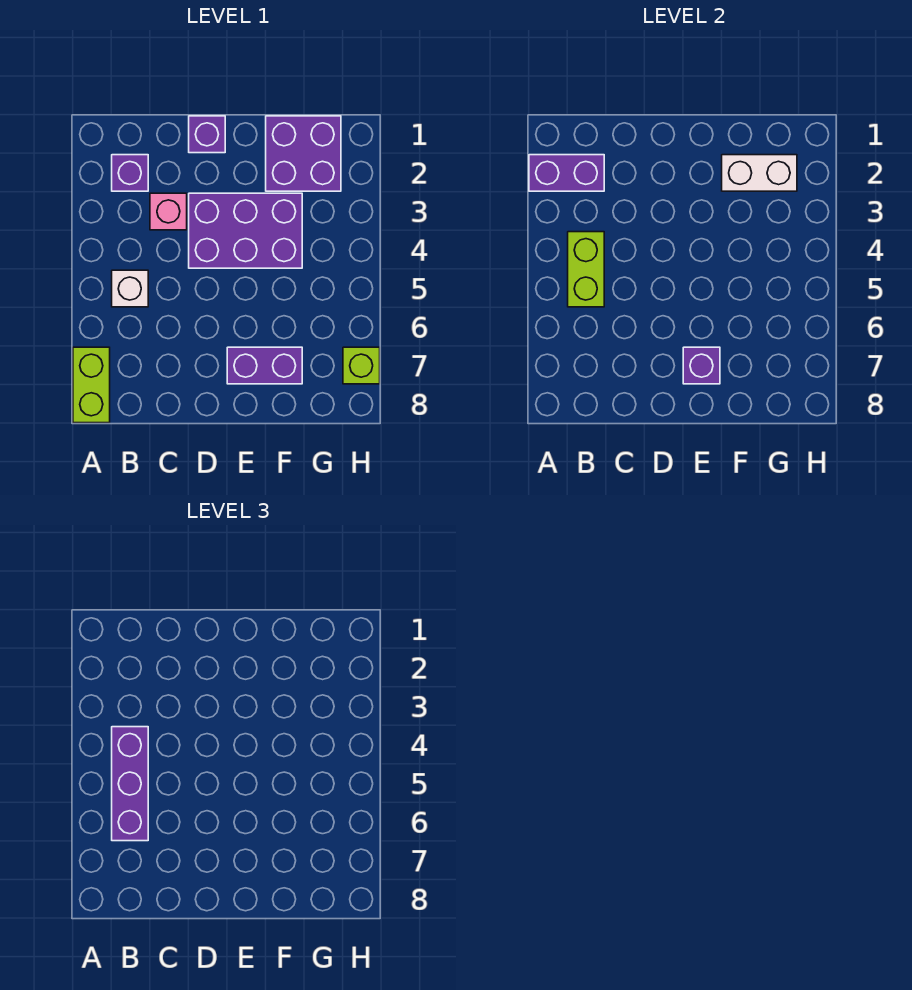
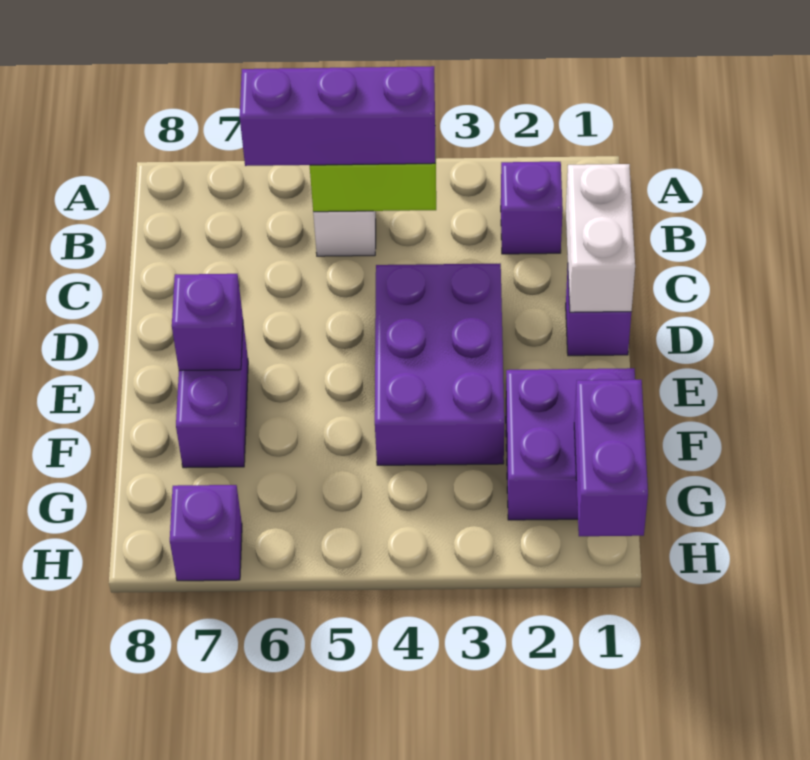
purple 1x2 brick [529,155,604,191] -> purple 1x2 brick moved to [574,380,648,536]
lime 1x2 brick [73,347,110,423] -> none
pink 1x1 brick [150,193,187,230] -> none
white 1x2 brick [722,155,797,191] -> white 1x2 brick moved to [566,164,635,312]
lime 1x1 brick [343,347,380,384] -> purple 1x1 brick [170,485,242,581]

